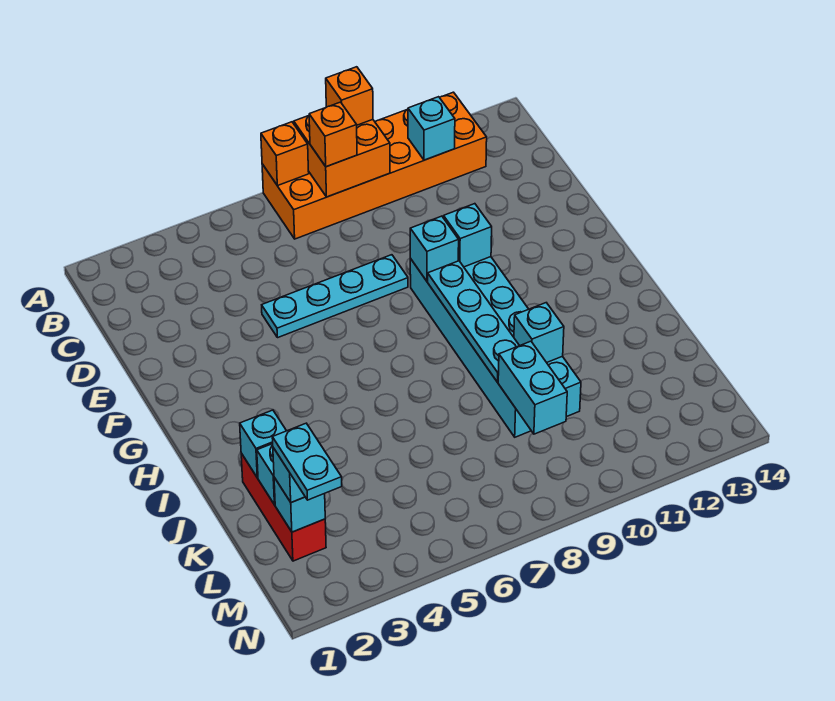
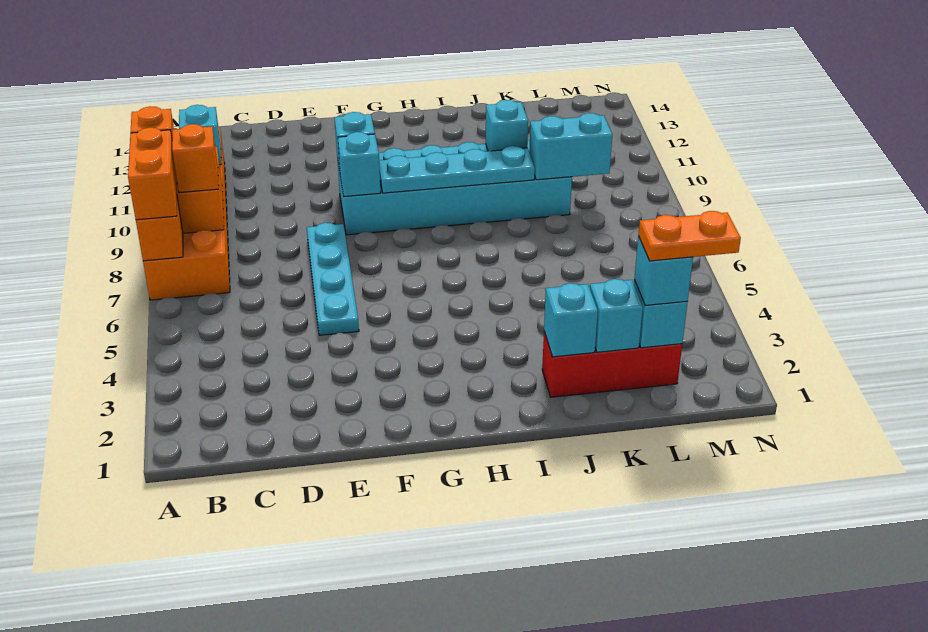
none -> orange 1x2 brick [128,128,177,220]
cyan 1x2 plate [272,423,342,500] -> orange 1x2 plate [638,211,741,261]

